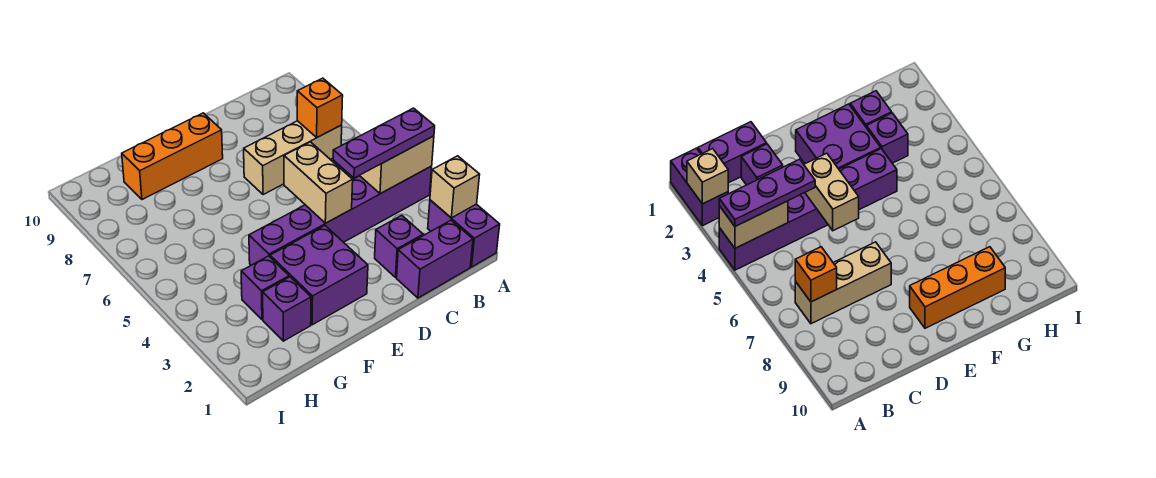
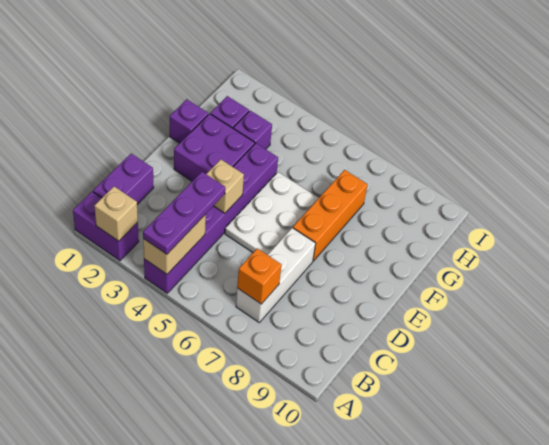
tan 1x3 brick [244,121,342,195] -> white 1x3 brick [236,228,316,322]
purple 1x1 brick [375,215,423,277] -> purple 1x1 brick moved to [170,99,208,143]
tan 1x2 brick [284,142,353,223] -> tan 1x1 brick [207,159,244,213]
none -> white 2x3 plate [225,172,318,255]
orange 1x3 brick [122,113,223,200] -> orange 1x3 brick moved to [293,170,368,261]

